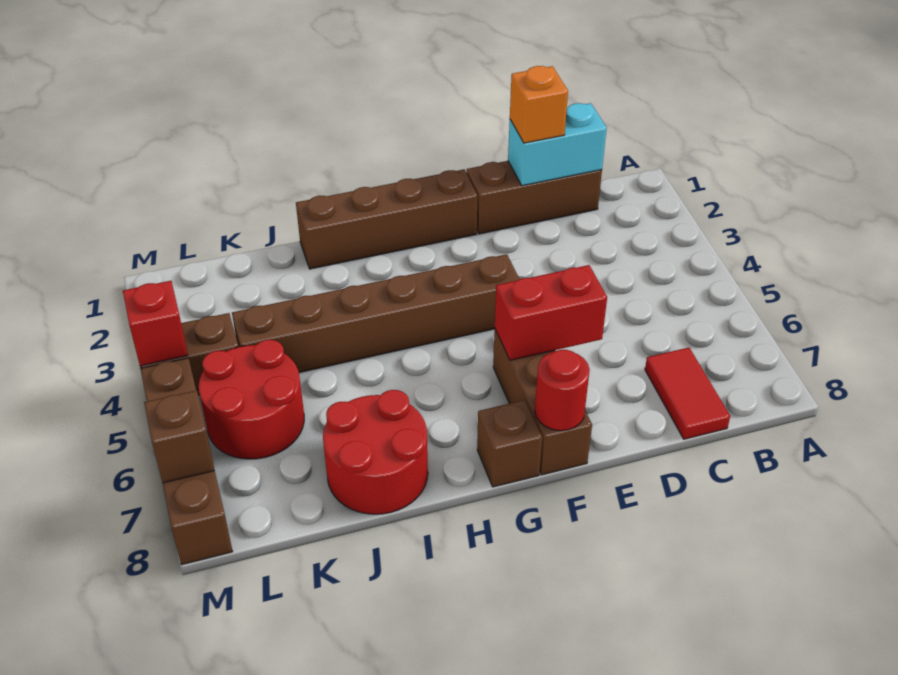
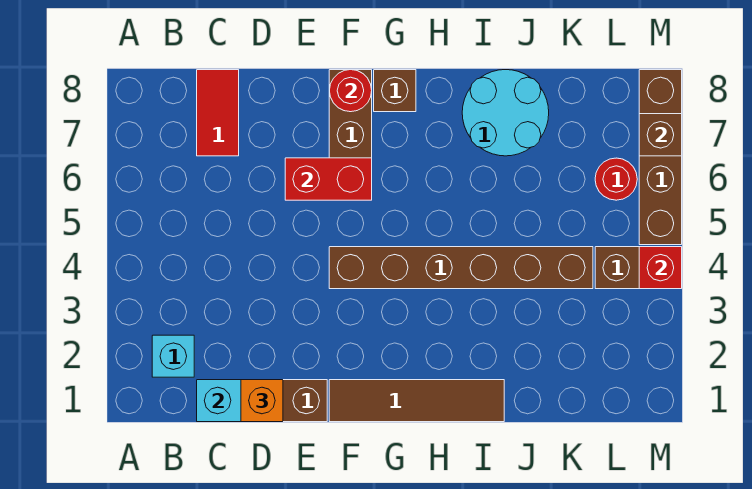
none -> cyan 1x1 brick [152,335,194,377]
brown 1x4 brick [296,169,477,269] -> brown 1x4 tile [329,380,504,422]
red 2x2 round brick [323,390,428,514] -> cyan 2x2 round brick [462,70,549,156]
red 2x2 round brick [199,340,304,459] -> red 1x1 round brick [595,158,637,200]

